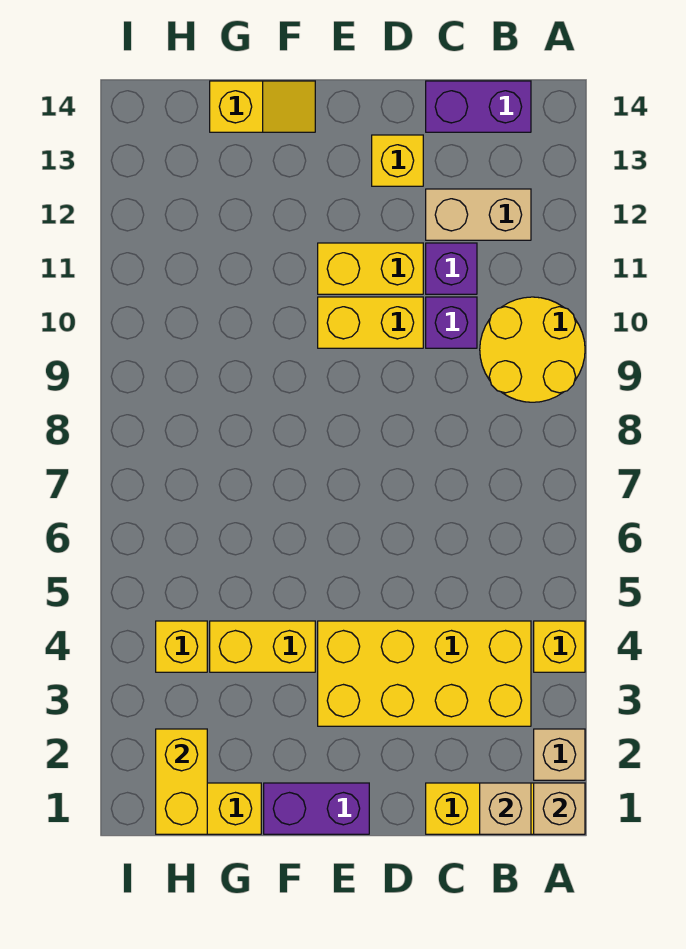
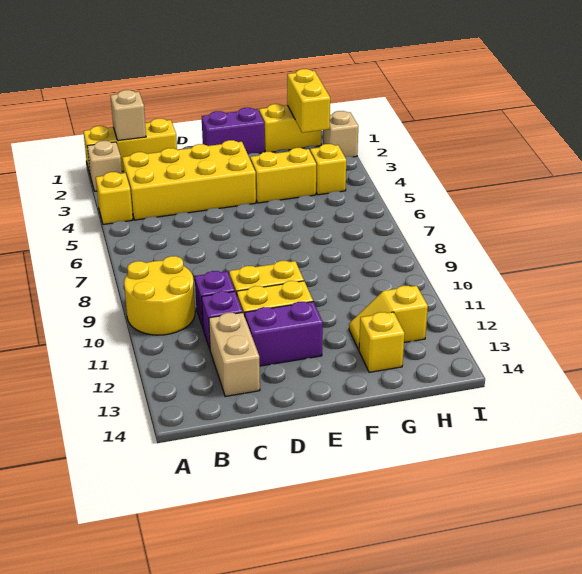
tan 1x1 brick [534,783,585,834] -> tan 1x1 brick moved to [323,111,358,157]
tan 1x2 brick [426,189,531,240] -> tan 1x2 brick turned to [209,313,260,396]
purple 1x2 brick [426,81,531,132] -> purple 1x2 brick moved to [245,302,323,366]
yellow 1x1 brick [372,135,423,186] -> yellow 1x1 brick moved to [359,312,405,372]
yellow 1x2 slope [210,81,315,132] -> yellow 1x2 slope moved to [349,286,428,350]

